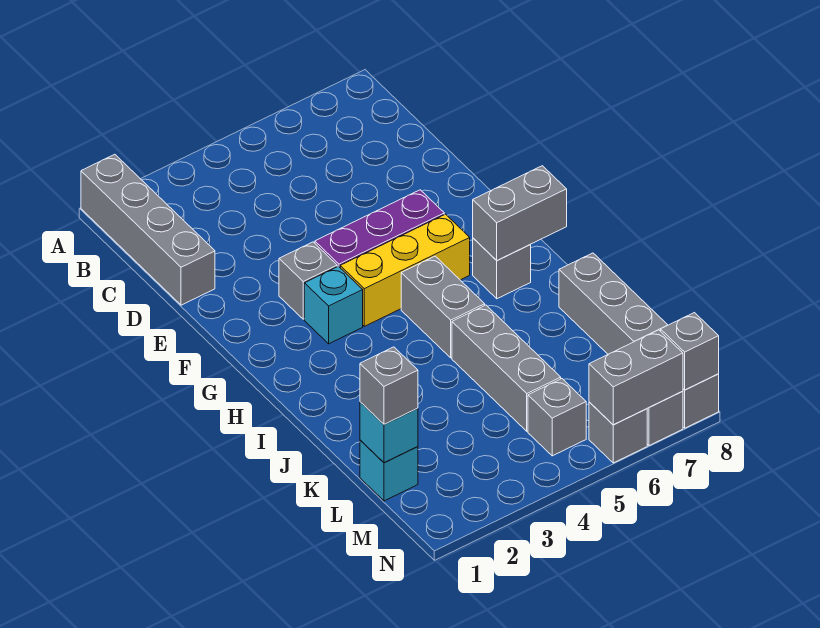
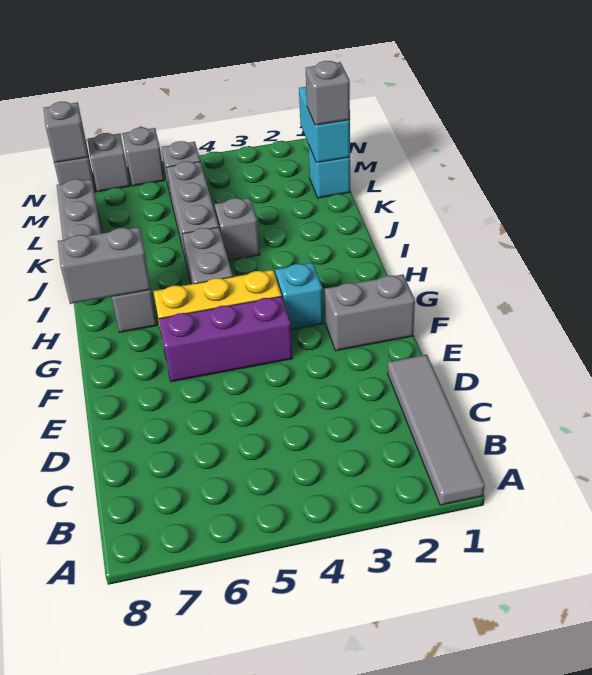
grey 1x4 brick [81,154,215,305] -> grey 1x4 tile [388,355,485,505]
grey 1x1 brick [279,242,337,319] -> grey 1x1 brick moved to [215,198,260,260]
cyan 1x1 brick [360,402,418,463] -> cyan 1x2 brick [299,87,350,163]
grey 1x2 brick [589,330,683,425] -> grey 1x2 brick moved to [325,274,415,351]

